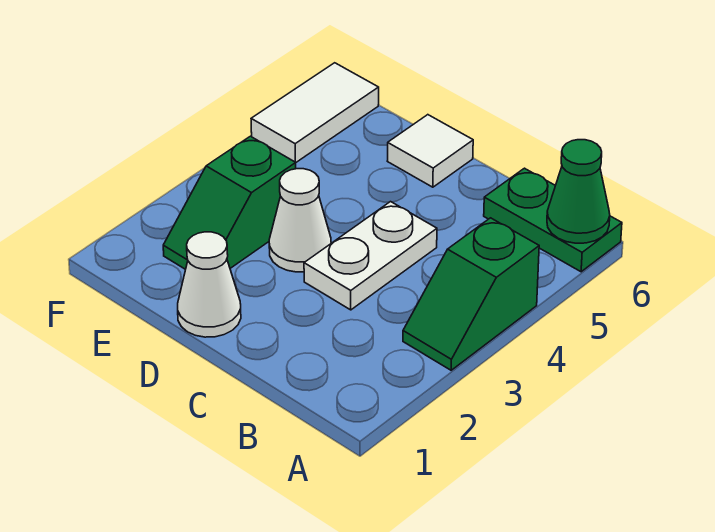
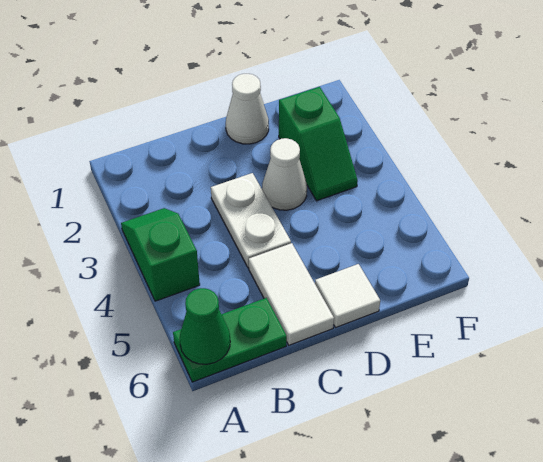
green 1x2 slope [163,136,296,269] -> green 1x2 slope turned to [279,87,358,201]
white 1x2 tile [251,63,379,162] -> white 1x2 tile moved to [249,243,334,345]

